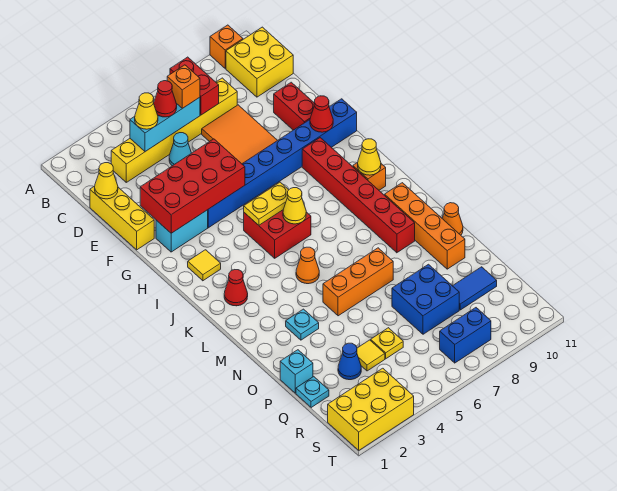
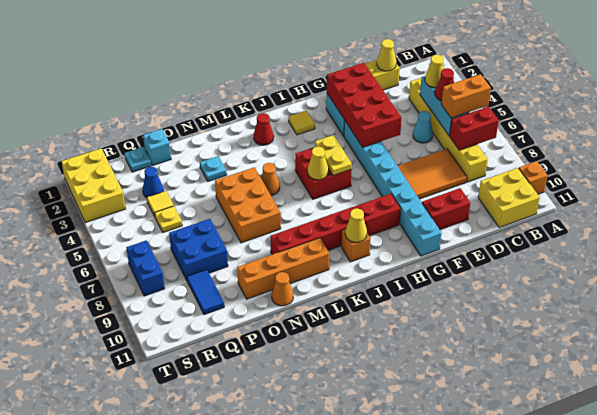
orange 1x1 brick [167,65,200,108] -> orange 1x2 brick [441,74,491,118]
blue 1x8 brick [208,99,357,228] -> cyan 1x8 brick [344,120,441,256]
red 1x1 cone [310,96,333,132] -> none
orange 1x3 brick [323,248,393,316] -> orange 2x3 brick [215,167,281,243]

